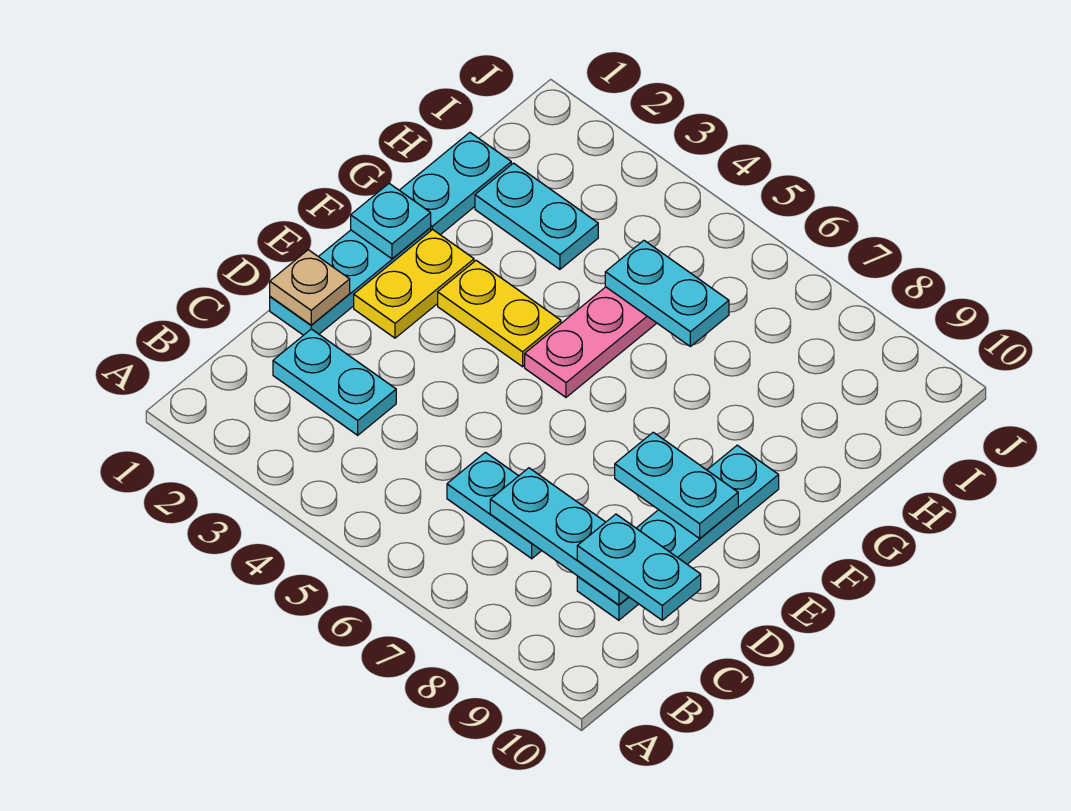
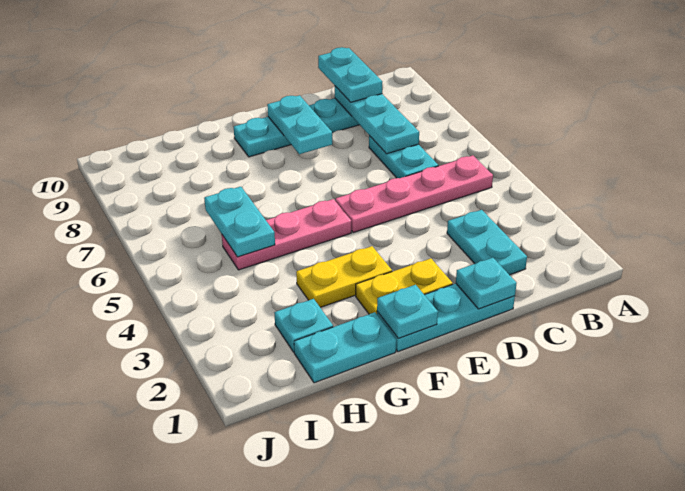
none -> pink 1x4 plate [335,156,493,233]
tan 1x1 plate [270,250,350,325] -> cyan 1x1 plate [456,258,517,309]
yellow 1x2 plate [438,260,561,367] -> yellow 1x2 plate turned to [296,246,392,307]
cyan 1x2 plate [475,163,598,269] -> cyan 1x1 plate [274,299,333,352]

